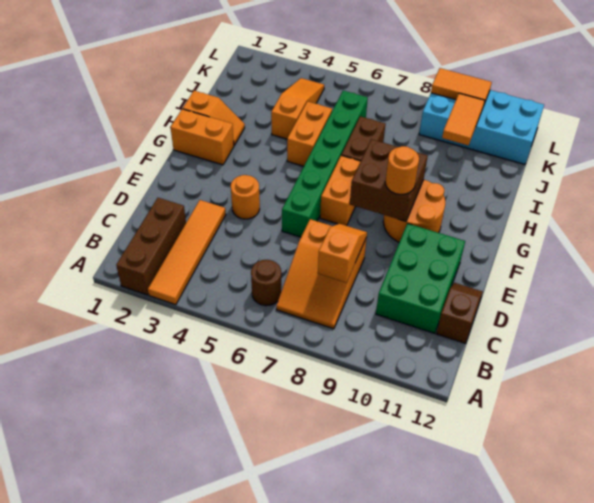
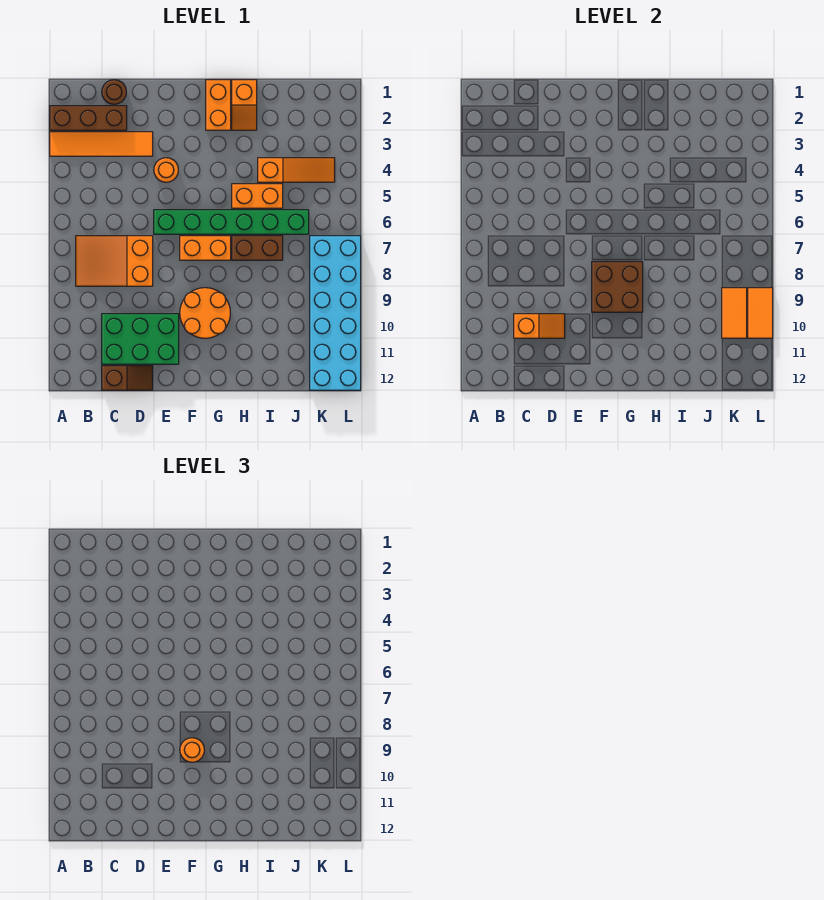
brown 1x1 round brick [251,260,281,306] -> brown 1x1 round brick moved to [102,80,126,104]
orange 1x2 slope [318,224,367,283] -> orange 1x2 slope moved to [514,314,565,338]
orange 1x2 tile [442,93,485,145] -> orange 1x2 tile turned to [722,288,747,338]
cyan 2x4 brick [419,90,544,164] -> cyan 2x6 brick [310,236,361,390]

